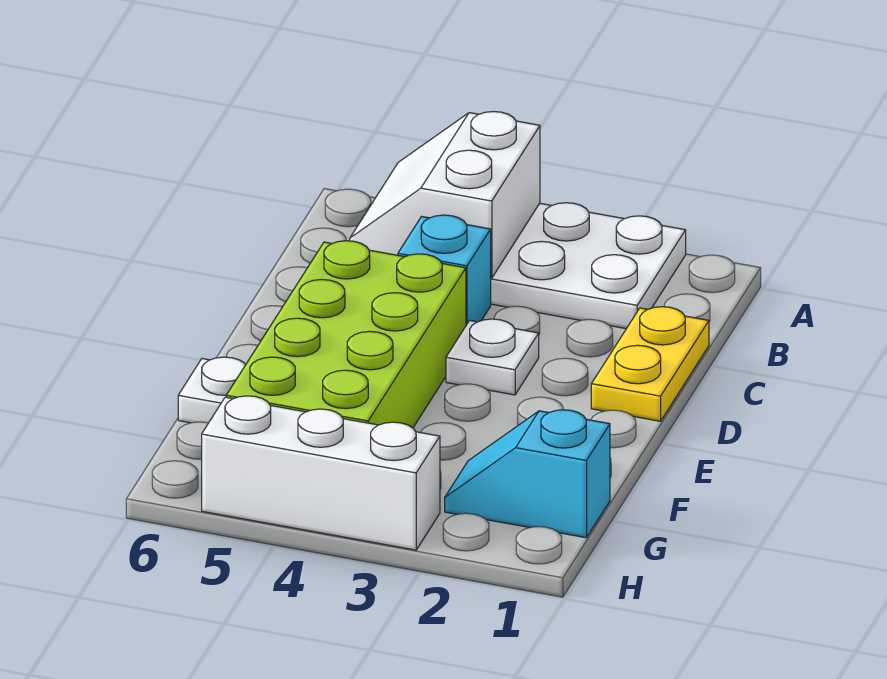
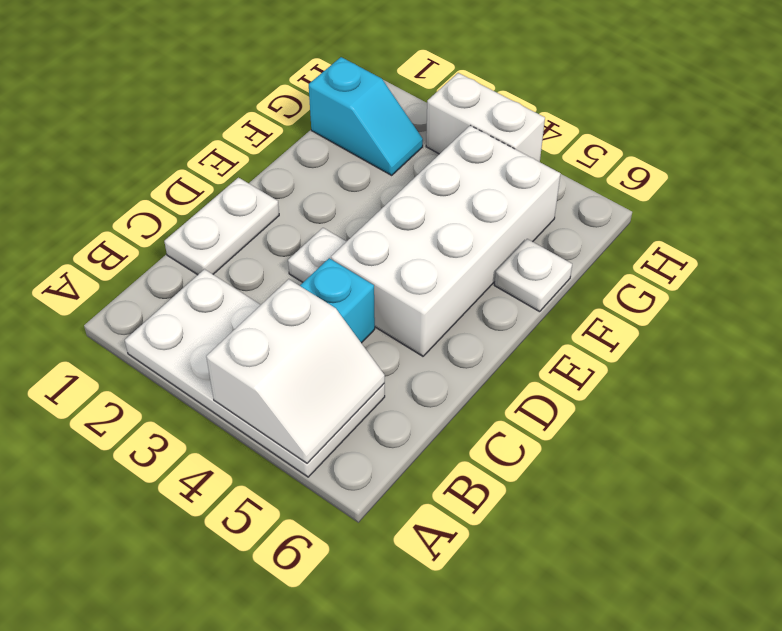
yellow 1x2 plate [591,306,709,421] -> white 1x2 plate [164,178,279,275]
lime 2x4 brick [226,241,466,428] -> white 2x4 brick [331,125,561,356]
white 1x3 brick [202,396,440,550] -> white 1x2 brick [426,73,545,162]

